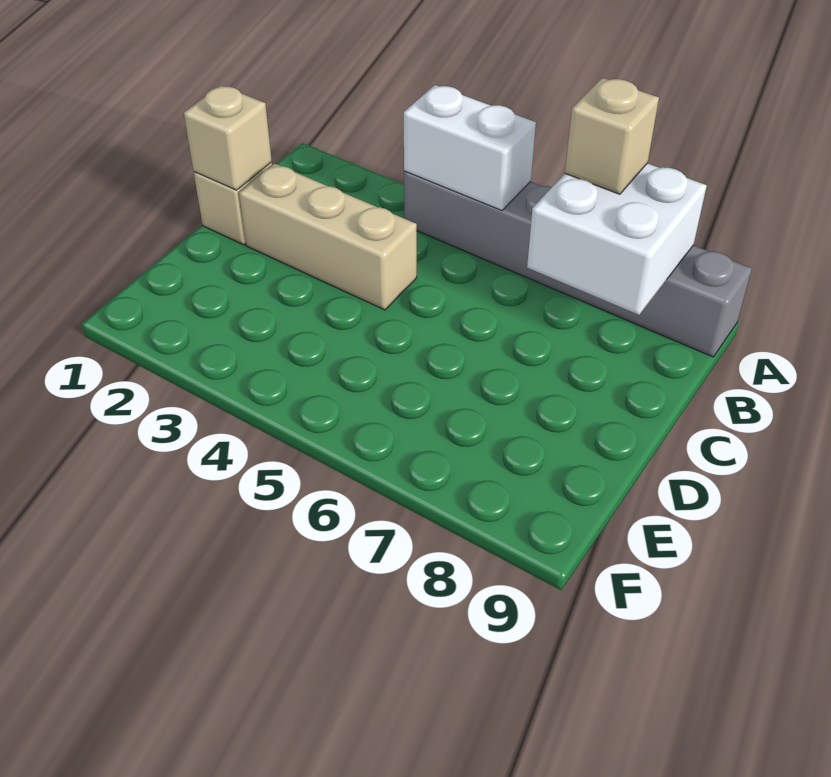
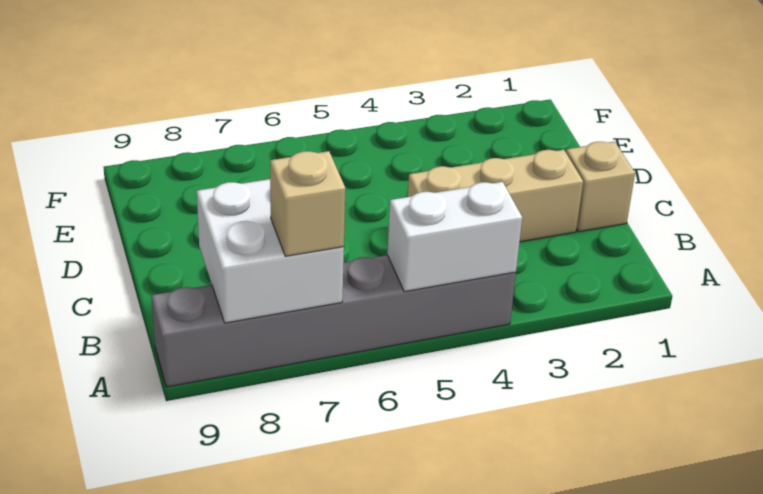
tan 1x1 brick [184,85,272,190] -> none

